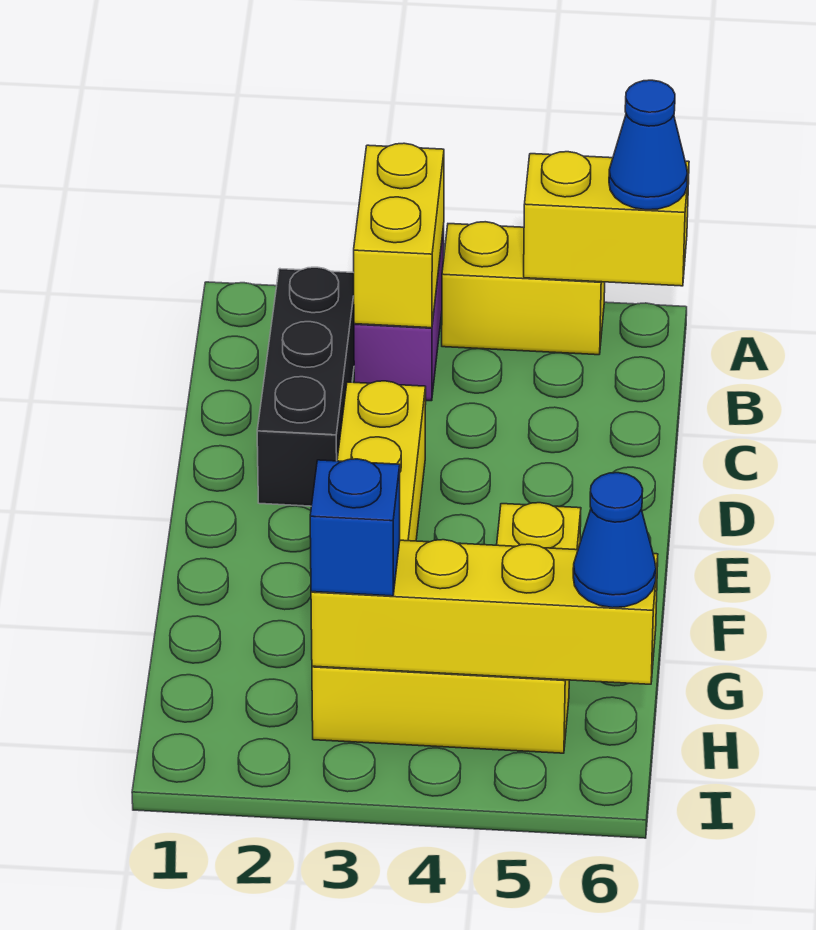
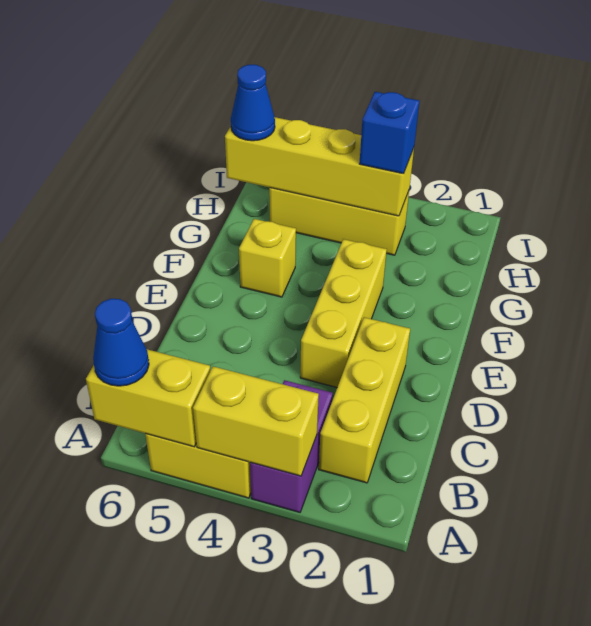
yellow 1x2 brick [354,143,444,328] -> yellow 1x2 brick turned to [193,366,319,476]
black 1x3 brick [257,267,354,506] -> yellow 1x3 brick [319,317,410,483]

